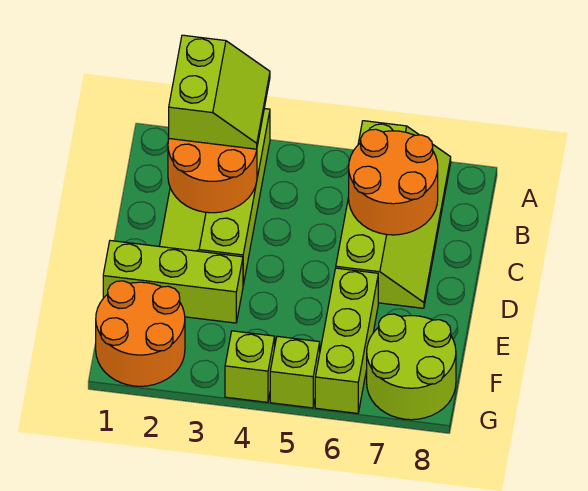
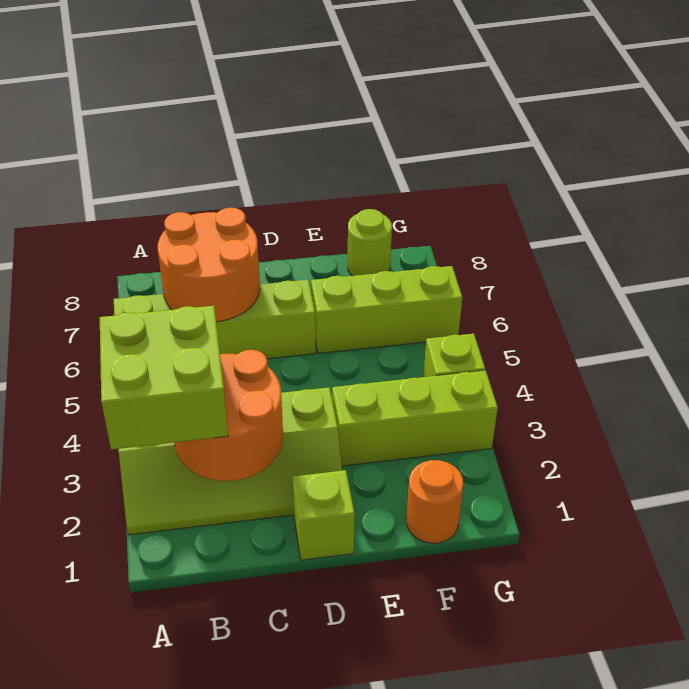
lime 2x2 slope [169,35,270,149] -> lime 2x2 brick [100,306,228,450]
lime 1x3 brick [103,241,243,323] -> lime 1x3 brick turned to [332,370,498,466]
orange 2x2 round brick [96,281,185,386] -> orange 1x1 round brick [406,460,463,543]
lime 2x2 round brick [367,314,456,420] -> lime 1x1 round brick [348,209,392,276]
lime 1x1 brick [270,336,320,408] -> lime 1x1 brick moved to [293,470,355,560]

